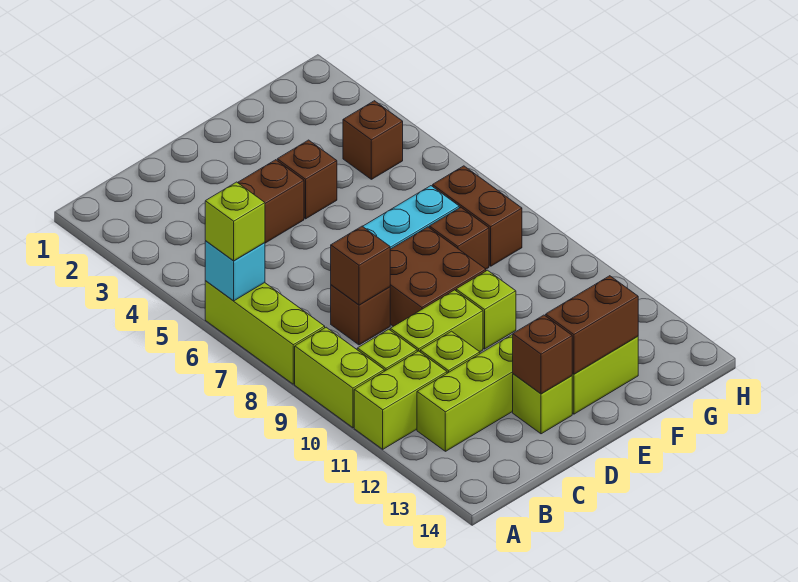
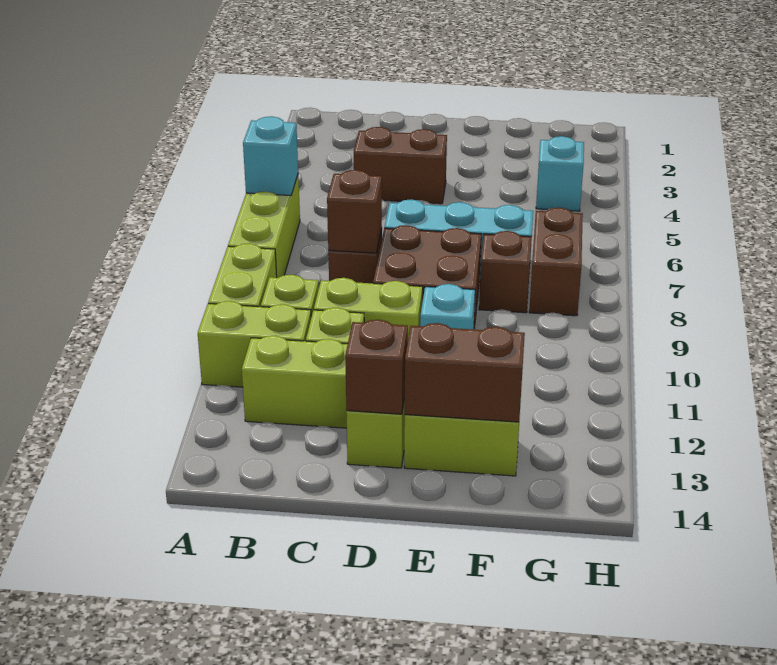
lime 1x1 brick [205,182,265,261] -> none
brown 1x1 brick [277,140,337,219] -> none
lime 1x1 brick [456,270,516,349] -> cyan 1x1 brick [420,284,475,329]
brown 1x1 brick [343,101,403,179] -> cyan 1x1 brick [536,136,584,211]

